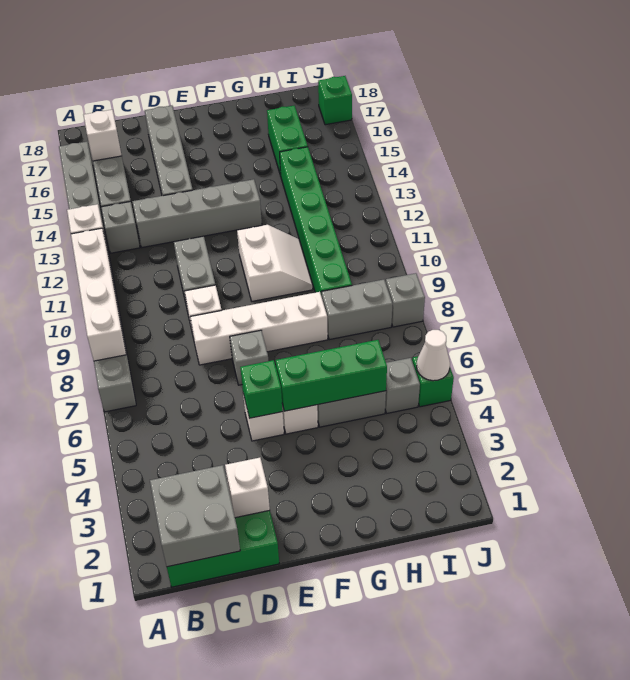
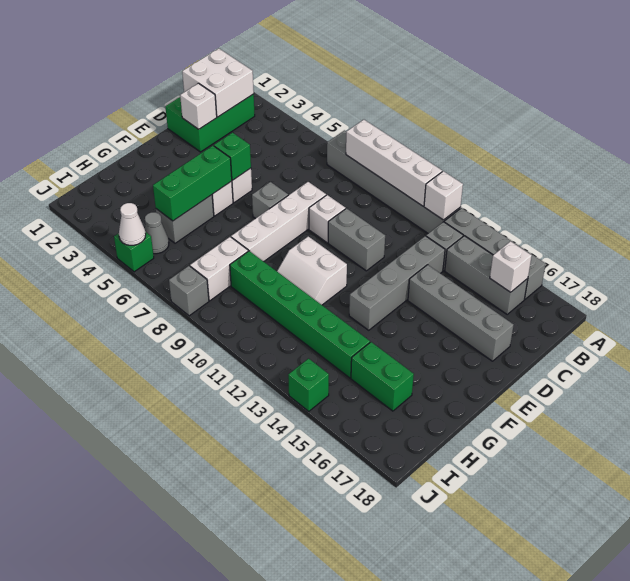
grey 2x2 brick [150,465,240,567] -> white 2x2 brick [182,48,254,117]
grey 1x2 brick [322,280,393,340] -> white 1x2 brick [190,237,248,301]
grey 1x1 brick [385,358,420,413] -> grey 1x1 cone [145,212,169,254]
green 1x1 brick [318,76,352,125] -> green 1x1 brick moved to [288,359,329,411]

